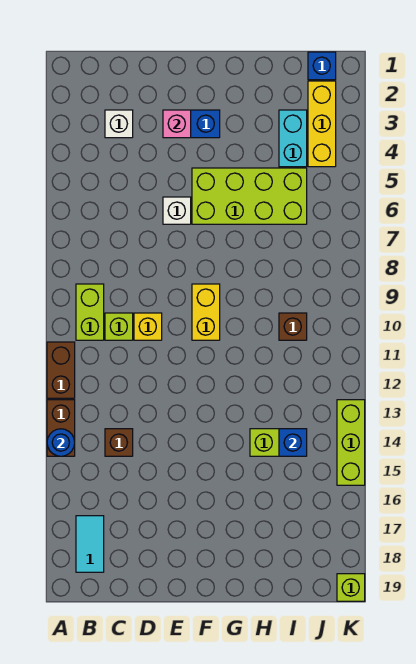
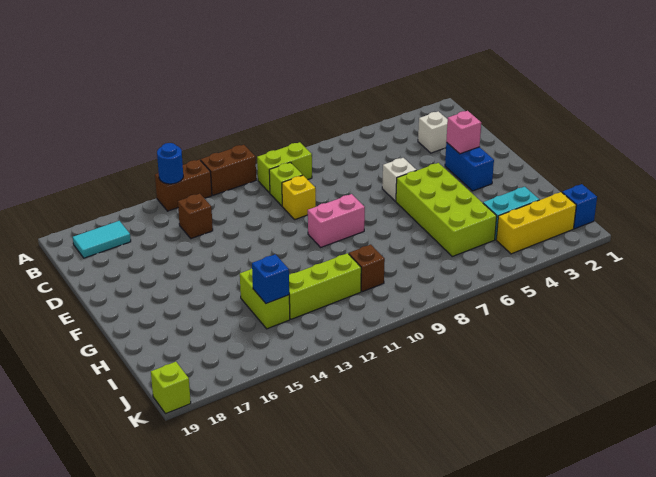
yellow 1x2 brick [192,284,220,340] -> pink 1x2 brick [308,194,365,247]
lime 1x3 brick [337,400,365,485] -> lime 1x3 brick moved to [289,253,361,319]

